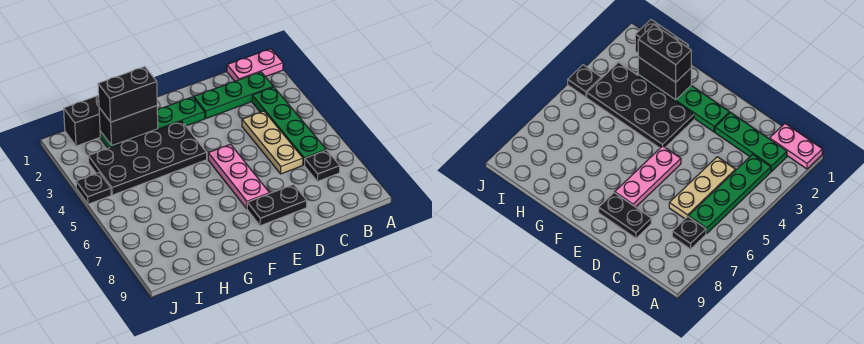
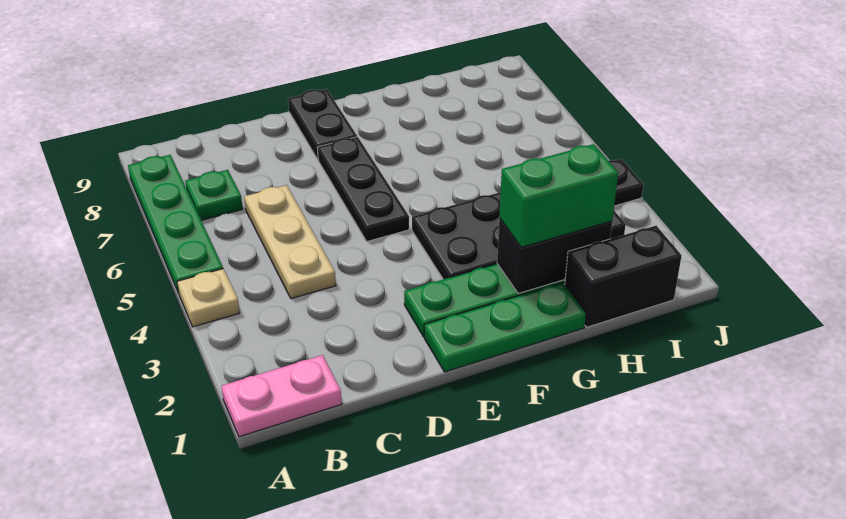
none -> tan 1x1 plate [177,269,240,327]
green 1x3 plate [194,72,273,118] -> green 1x3 plate moved to [424,283,586,372]
green 1x4 plate [252,87,326,165] -> green 1x4 plate moved to [128,155,223,293]
black 1x1 plate [305,150,340,181] -> green 1x1 plate [185,170,243,220]
black 1x2 plate [247,184,307,226] -> black 1x2 plate turned to [288,89,357,159]
pink 1x3 plate [208,144,269,209] -> black 1x3 plate [317,137,409,241]
black 1x2 brick [98,67,157,122] -> green 1x2 brick [499,144,618,247]

